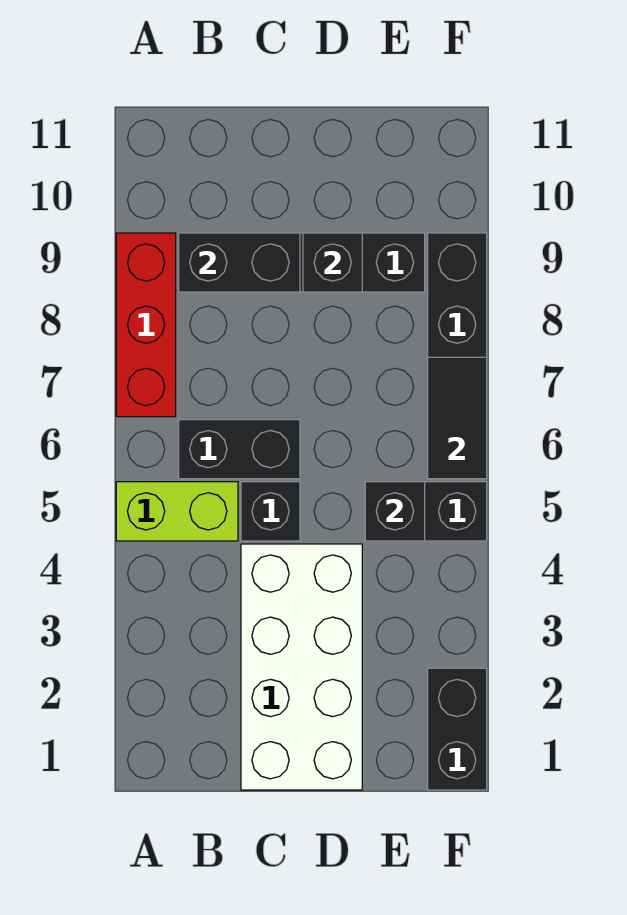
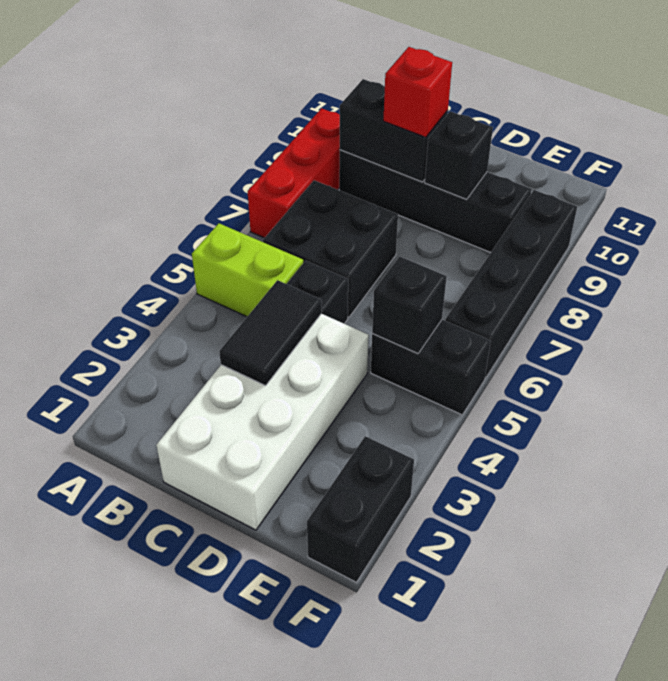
black 1x2 brick [179,420,300,479] -> black 2x2 brick [263,180,398,317]
none -> red 1x1 brick [383,47,452,137]
black 1x2 tile [428,357,487,479] -> black 1x2 tile moved to [219,280,322,386]

